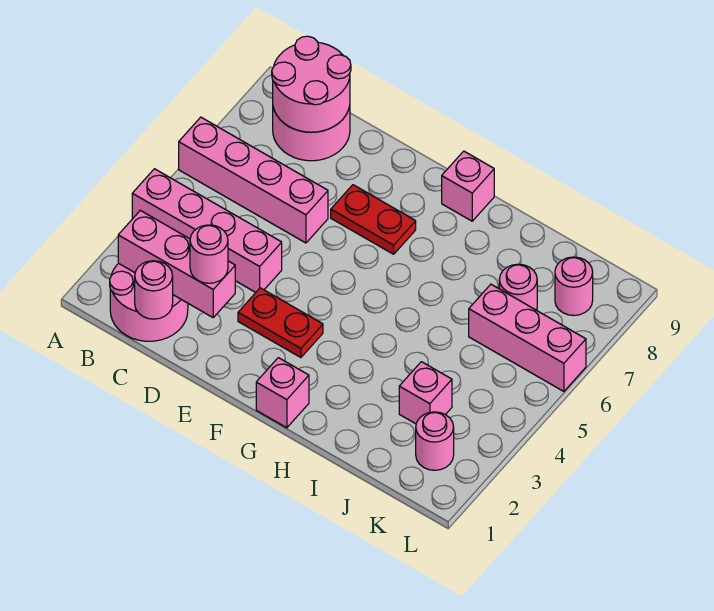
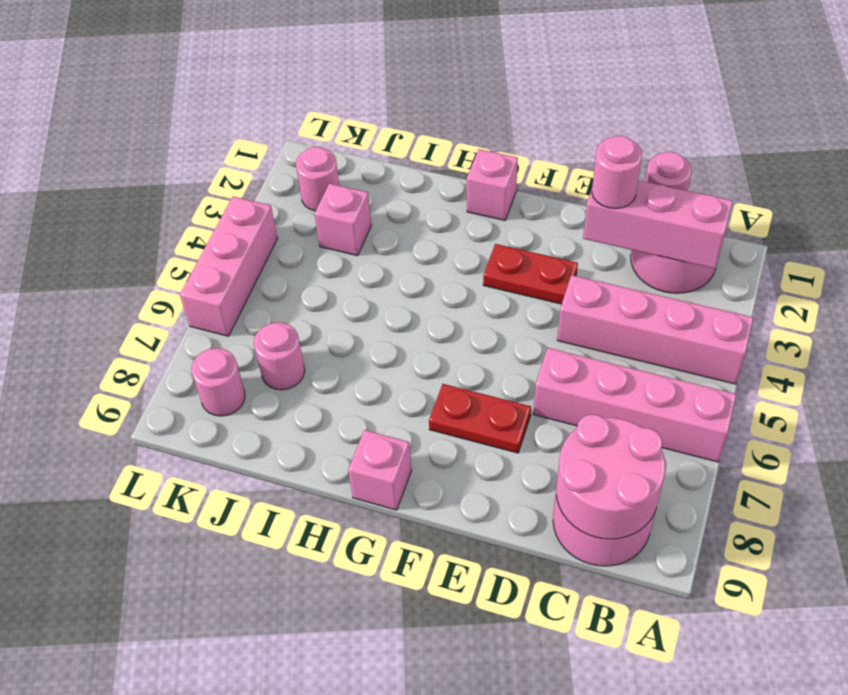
pink 1x3 brick [469,284,586,391] -> pink 1x3 brick turned to [180,197,278,336]

